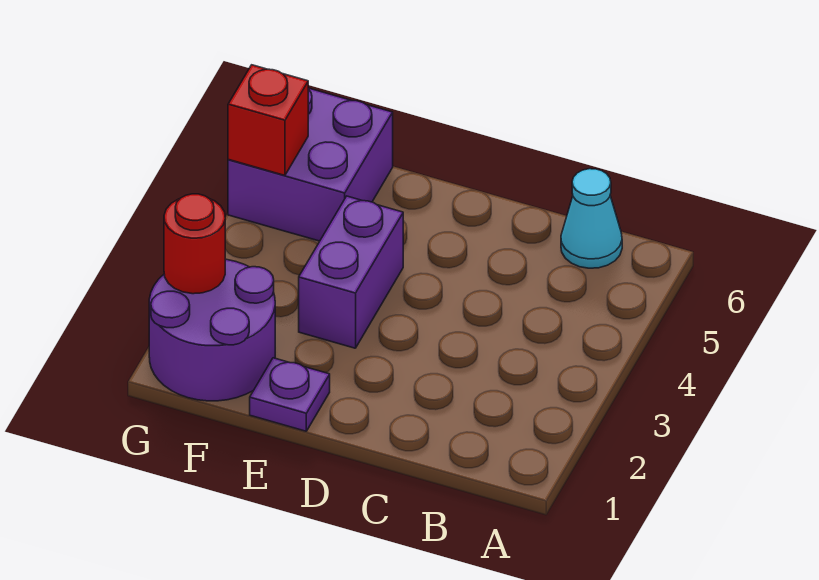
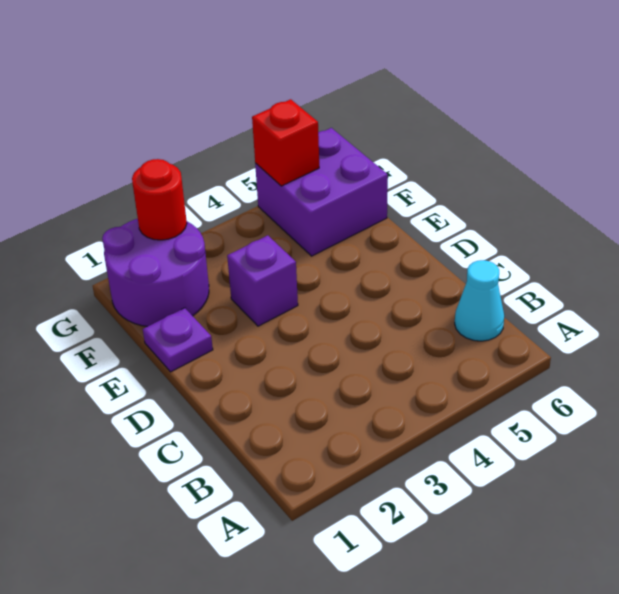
purple 1x2 brick [299,196,403,348] -> purple 1x1 brick [227,235,298,326]

